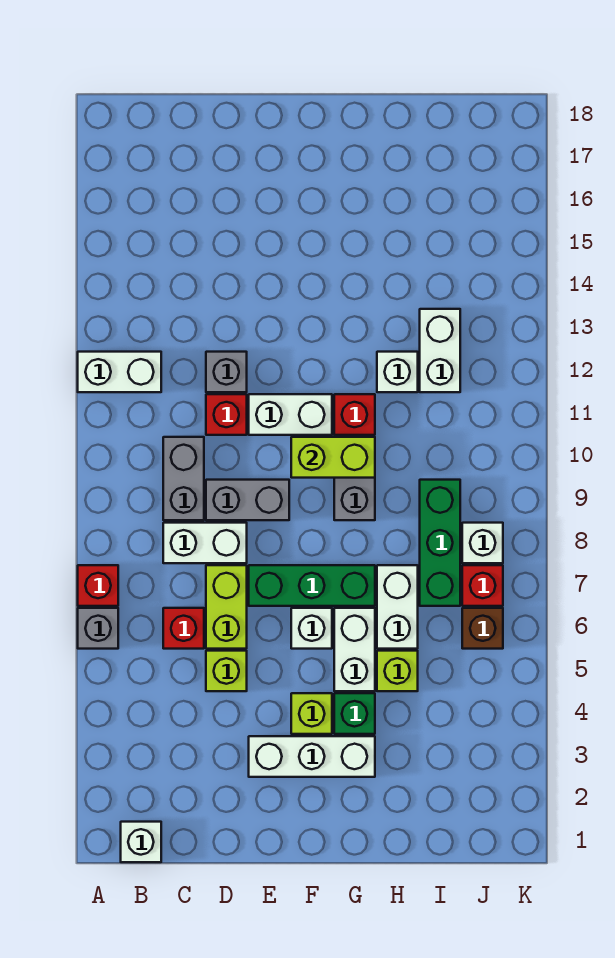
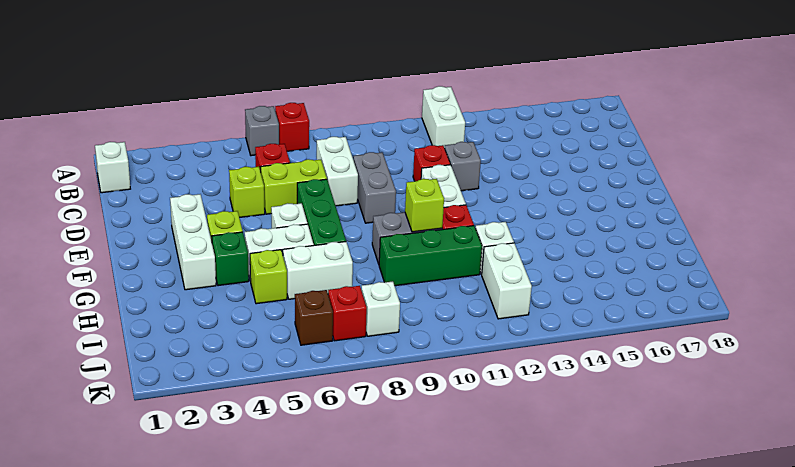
grey 1x2 brick [163,437,204,520] -> none
lime 1x2 brick [291,437,375,478] -> lime 1x1 brick [405,179,444,232]
green 1x3 brick [420,480,460,606] -> green 1x3 brick moved to [379,226,482,286]
white 1x2 brick [420,309,460,392] -> white 1x2 brick turned to [481,243,532,319]

